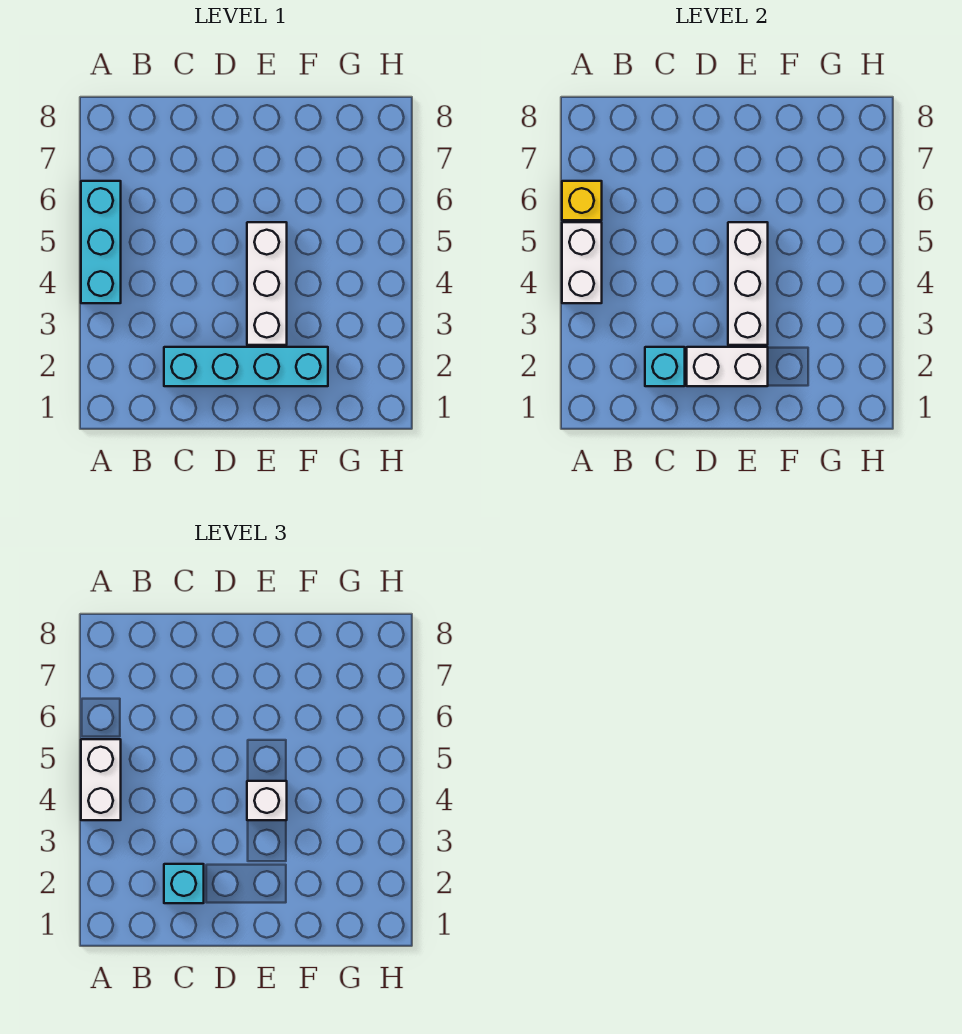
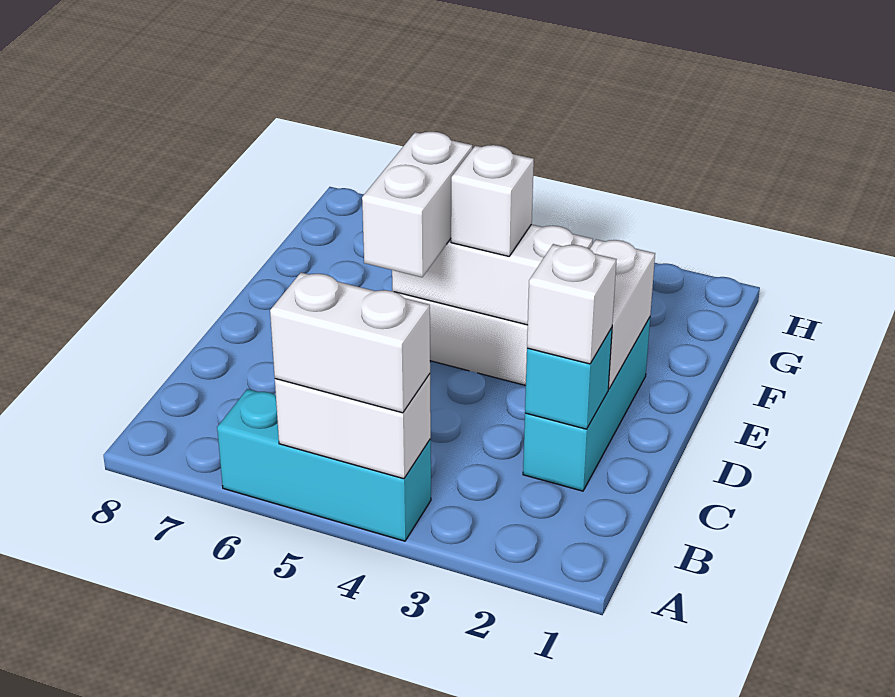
yellow 1x1 brick [562,181,602,220] -> none
cyan 1x4 brick [164,347,328,386] -> cyan 1x3 brick [523,318,650,491]
cyan 1x1 brick [164,864,204,903] -> white 1x1 brick [527,244,616,364]
none -> white 1x2 brick [362,132,472,277]

